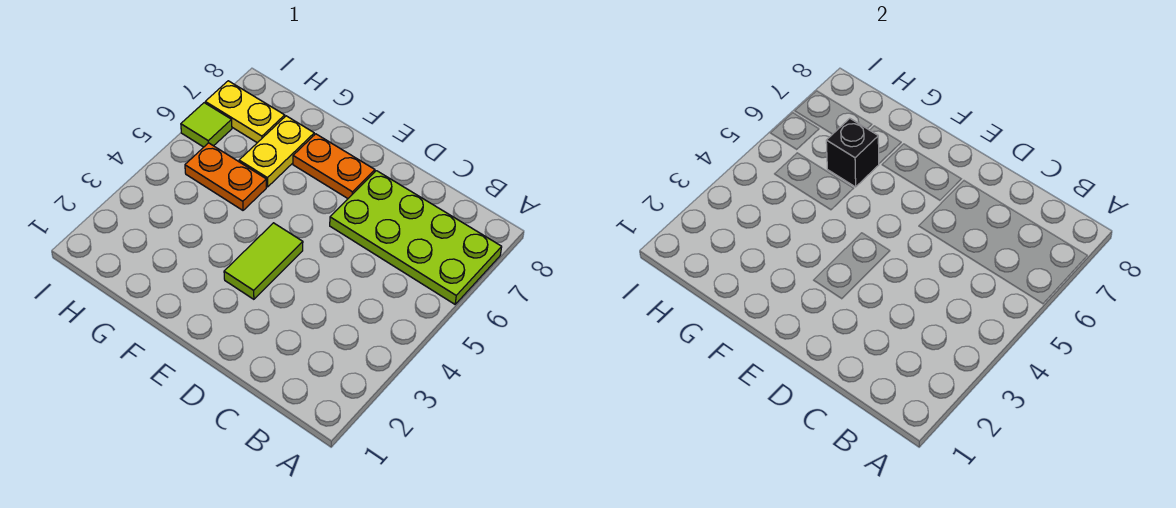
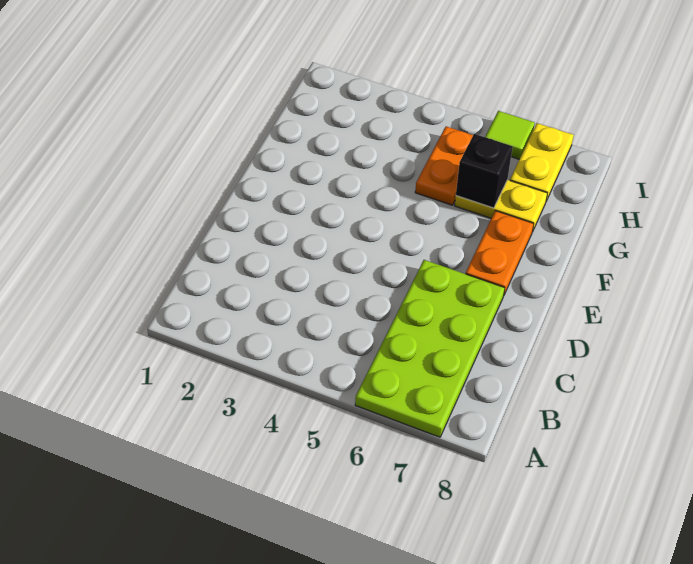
lime 1x2 tile [224,223,303,299] -> none

